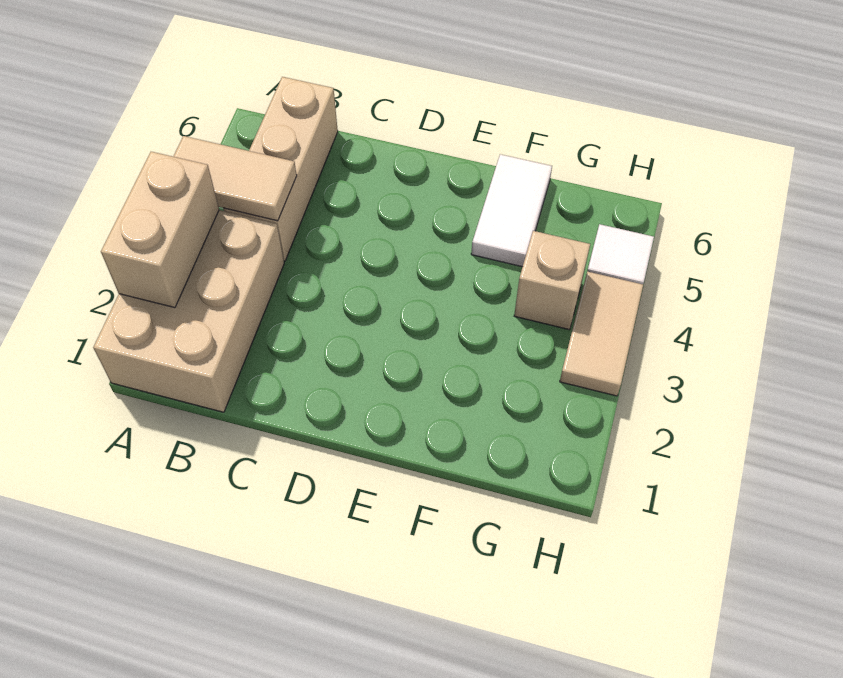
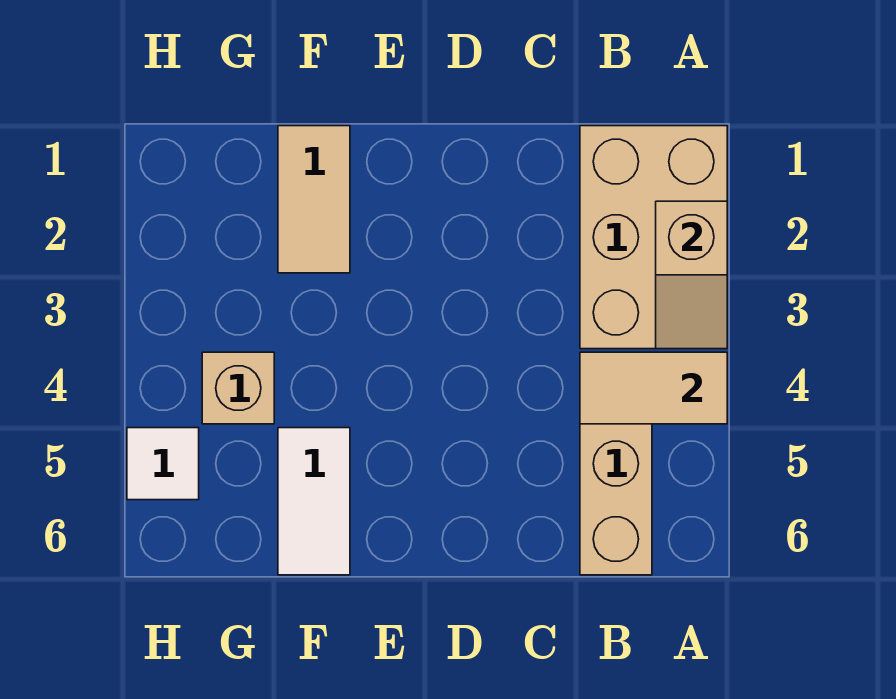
tan 1x2 brick [101,152,219,308] -> tan 1x2 slope [656,201,727,349]
tan 1x2 tile [560,271,643,396] -> tan 1x2 tile moved to [278,126,350,273]

